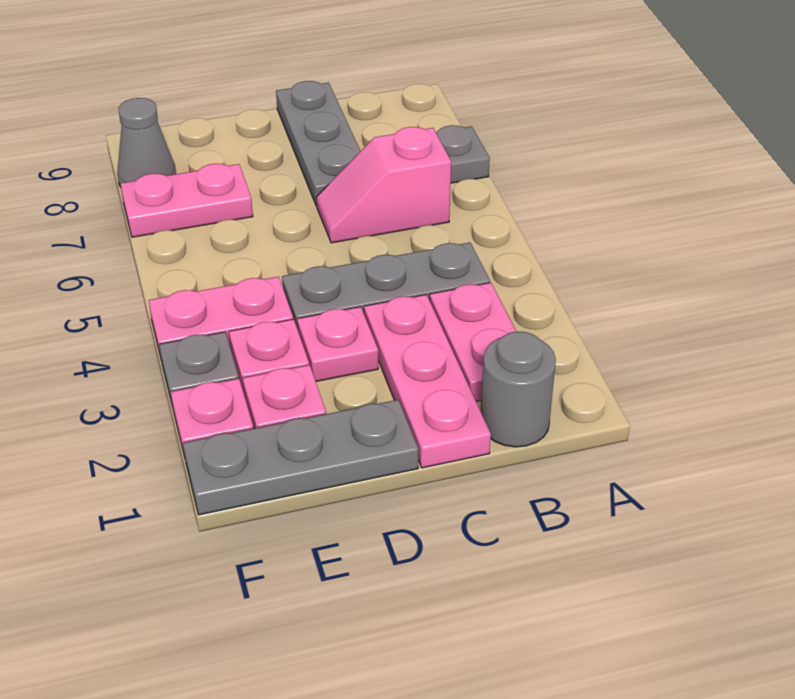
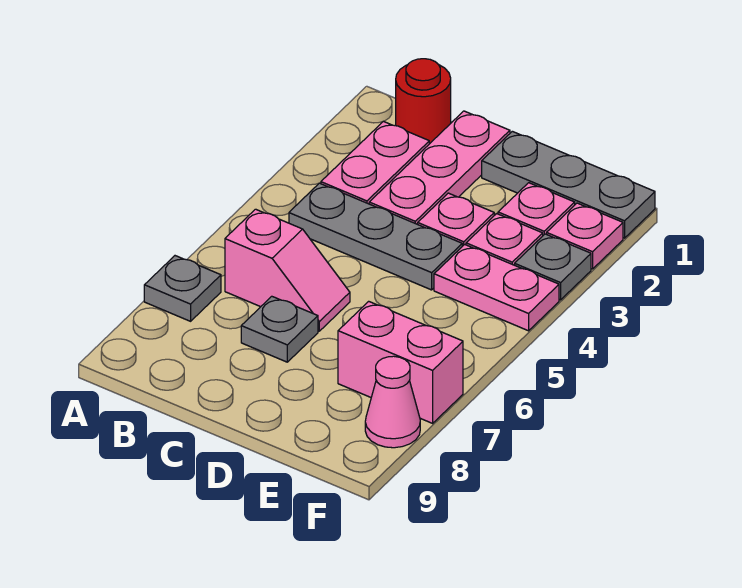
grey 1x1 round brick [481,331,556,447] -> red 1x1 round brick [396,59,451,144]
grey 1x3 plate [276,81,360,206] -> grey 1x1 plate [241,296,318,362]
pink 1x2 plate [120,164,253,237] -> pink 1x2 brick [338,301,463,423]
grey 1x1 cone [117,98,176,187] -> pink 1x1 cone [365,356,420,448]

